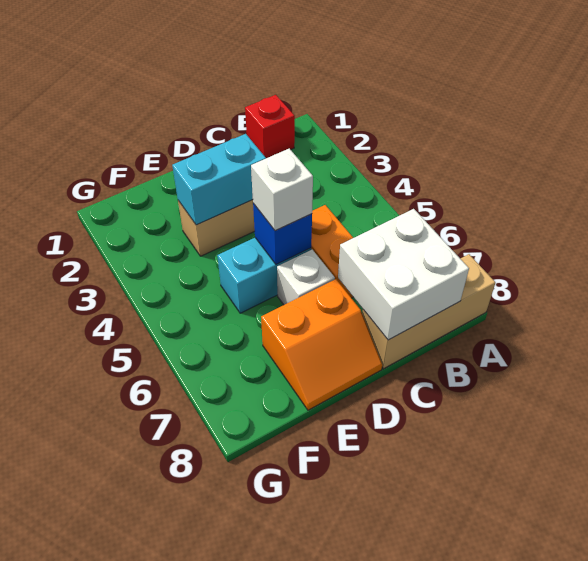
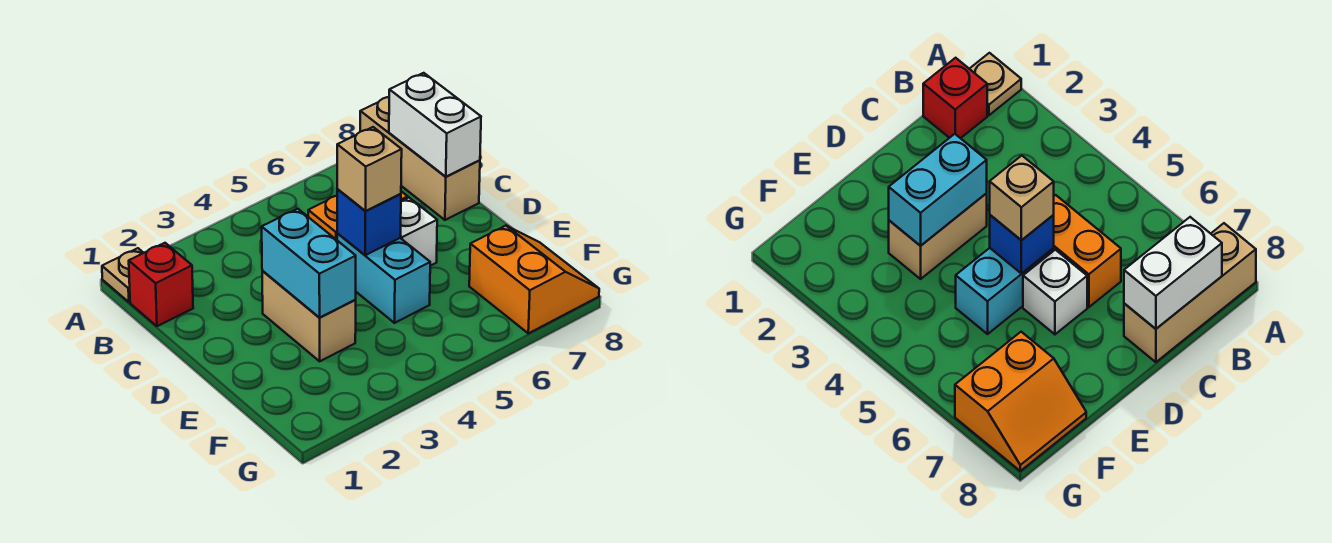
none -> tan 1x1 plate [102,248,143,302]
white 2x2 brick [338,209,469,340] -> white 1x2 brick [389,73,481,177]
white 1x1 brick [251,148,313,231] -> tan 1x1 brick [337,127,402,211]
orange 2x2 slope [261,279,382,410] -> orange 2x2 slope moved to [469,226,599,333]

